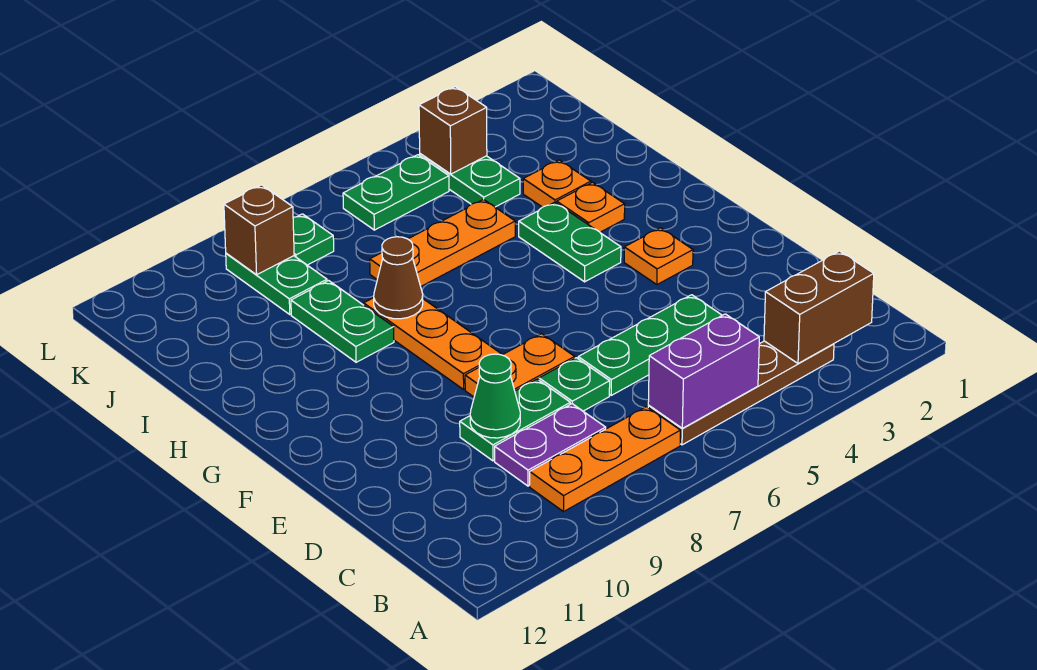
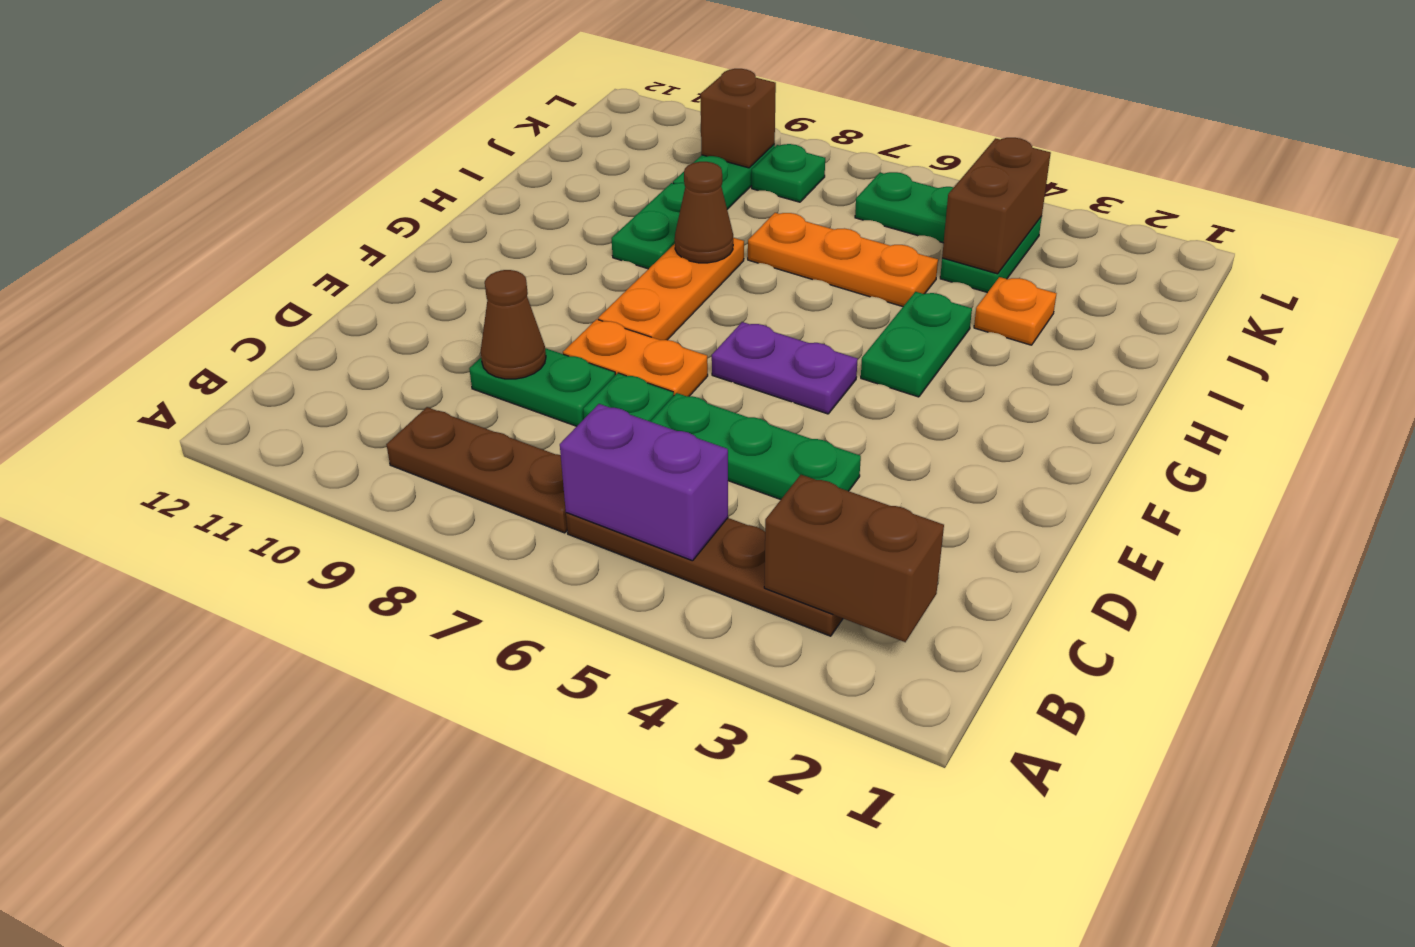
orange 1x3 plate [530,407,680,512] -> brown 1x3 plate [386,407,567,533]
purple 1x2 plate [495,404,606,486] -> purple 1x2 plate moved to [712,322,858,414]
green 1x1 cone [470,354,520,438] -> brown 1x1 cone [481,270,546,379]
orange 1x1 plate [624,228,693,285] -> none
orange 1x1 plate [557,182,625,232] -> none
brown 1x1 brick [419,87,487,174] -> brown 1x2 brick [942,138,1051,274]

